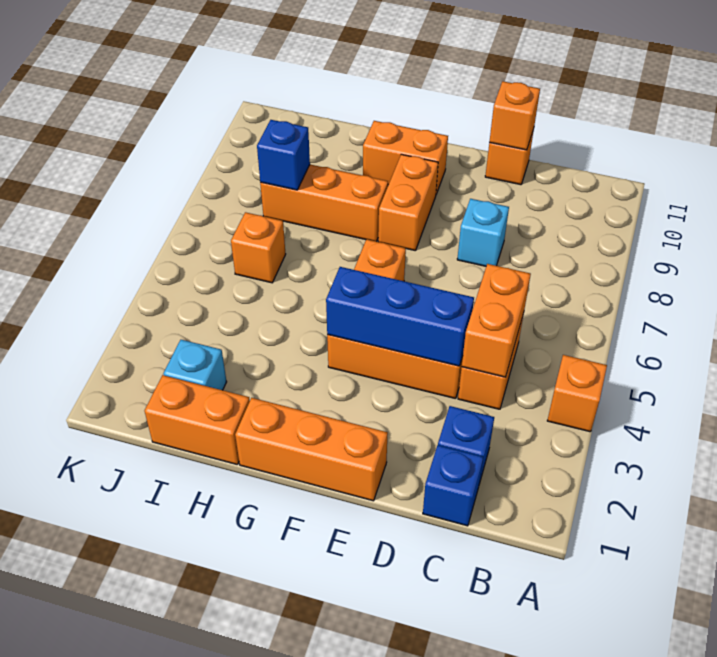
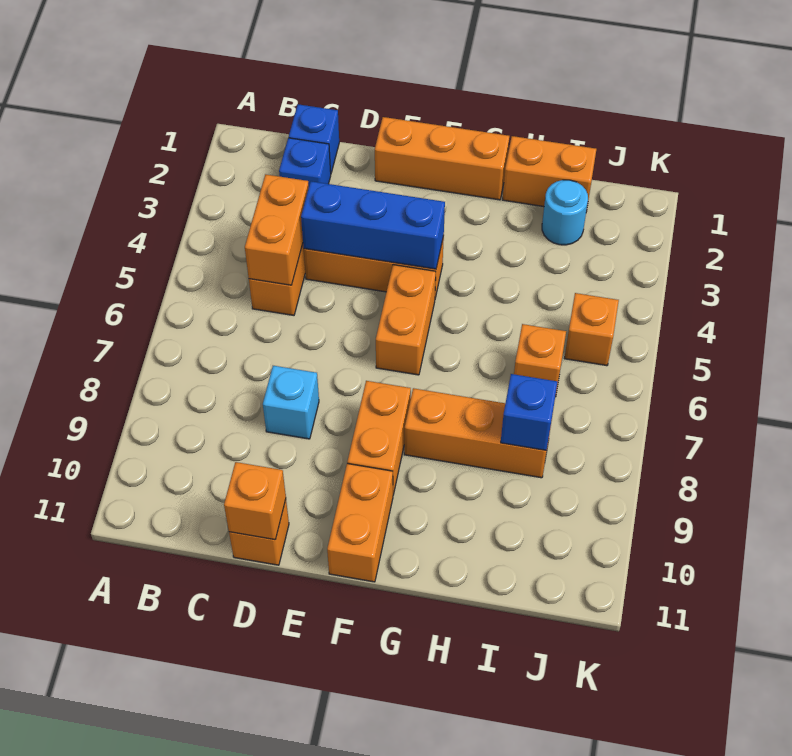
orange 1x1 brick [547,355,607,432] -> orange 1x1 brick moved to [564,293,619,366]
orange 1x2 brick [363,121,448,194] -> orange 1x2 brick turned to [327,464,393,582]
cyan 1x1 brick [163,340,227,390] -> cyan 1x1 round brick [542,180,588,245]

